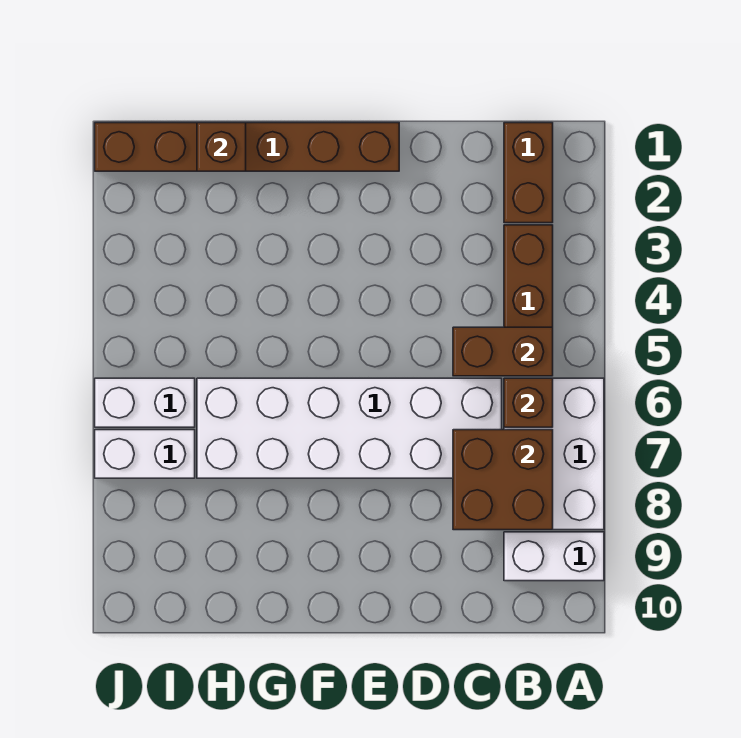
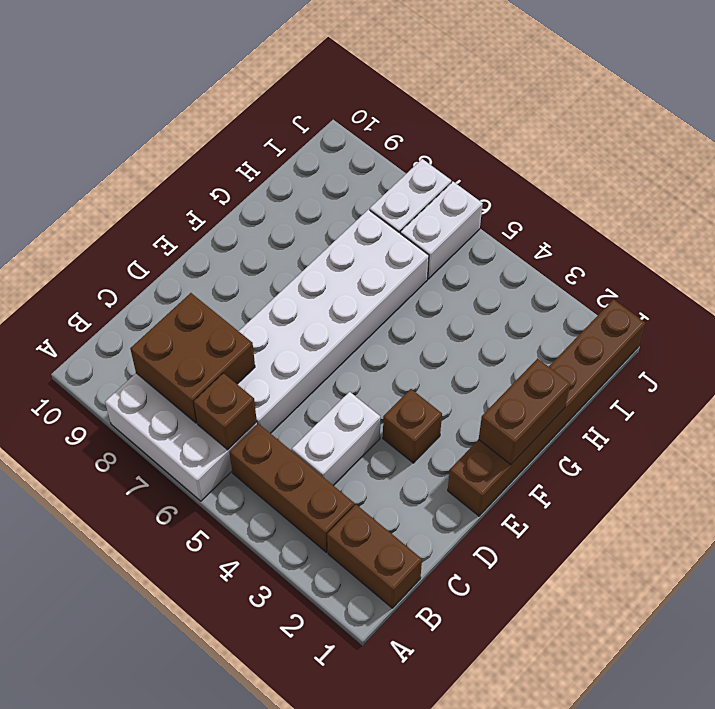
white 1x2 brick [504,532,604,581] -> white 1x2 brick moved to [292,392,380,486]
brown 1x2 brick [453,327,553,376] -> brown 1x2 brick moved to [479,358,571,465]
brown 1x1 brick [197,123,246,171] -> brown 1x1 brick moved to [383,389,442,463]

